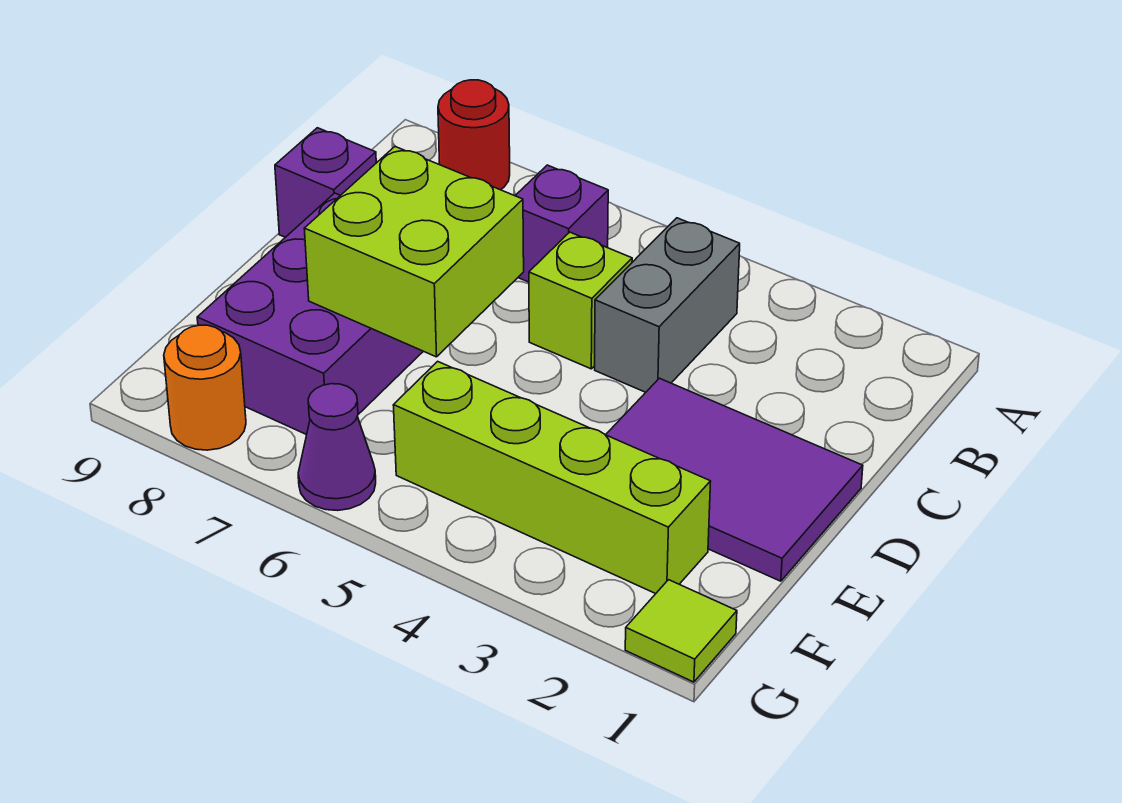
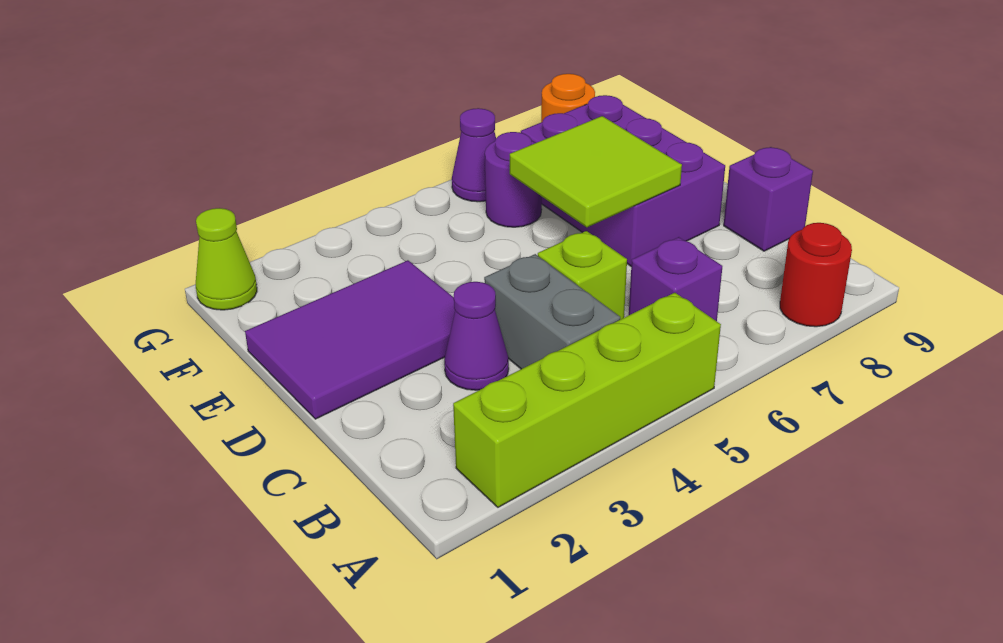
none -> purple 1x1 cone [444,282,509,390]
lime 2x2 brick [304,146,524,357] -> lime 2x2 tile [510,116,682,227]
lime 1x4 brick [393,361,711,594] -> lime 1x4 brick moved to [453,293,721,507]
none -> purple 1x1 round brick [485,132,542,227]
lime 1x1 tile [625,580,737,682] -> lime 1x1 cone [196,208,257,310]

